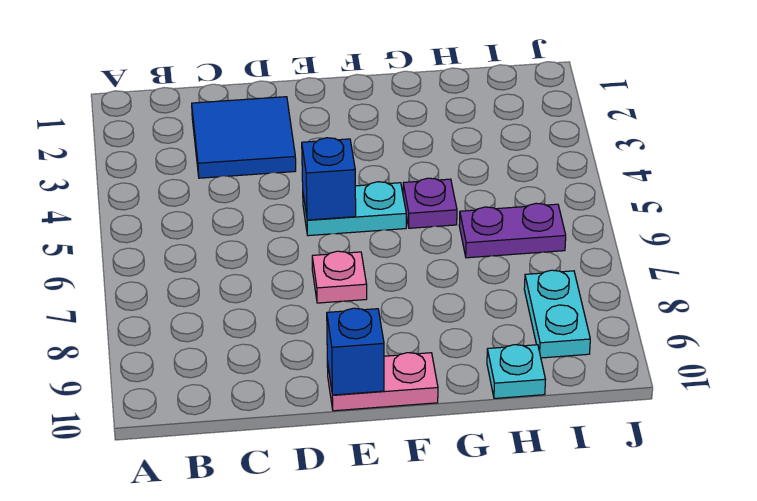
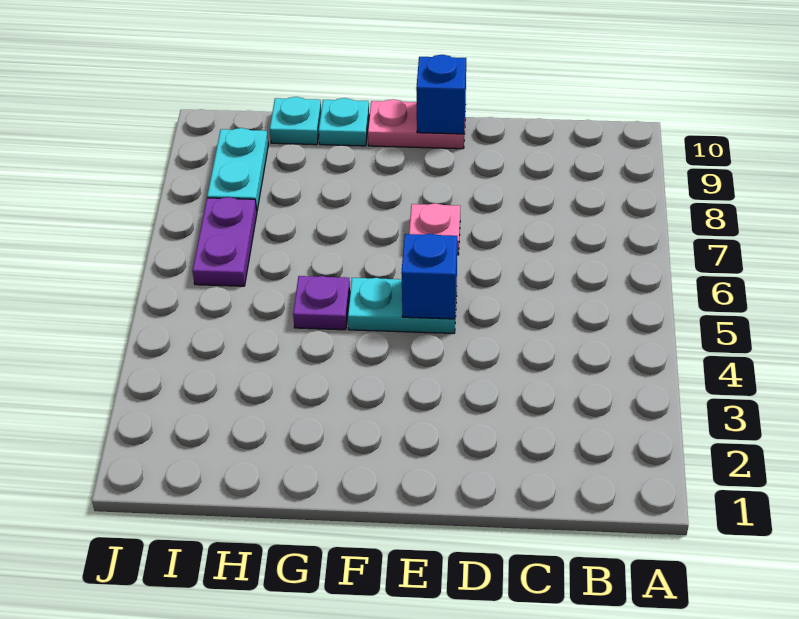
blue 2x2 tile [192,97,296,178] -> none
none -> cyan 1x1 plate [319,98,369,146]
purple 1x2 plate [459,203,566,258] -> purple 1x2 plate turned to [192,197,257,286]

